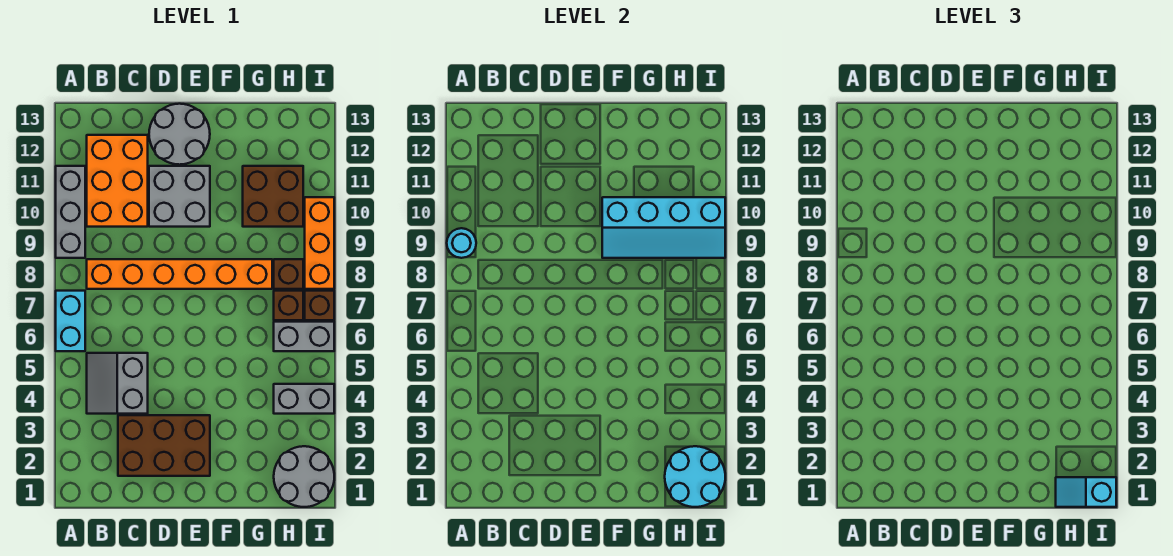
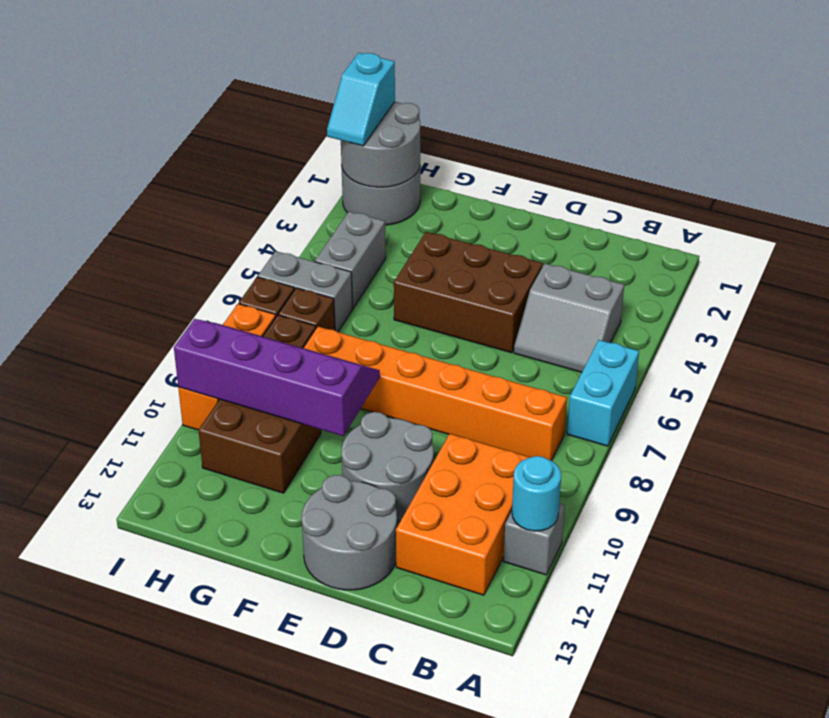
grey 1x3 brick [56,166,85,258] -> grey 1x1 brick [503,503,565,575]
cyan 1x1 round brick [447,228,476,258] -> cyan 1x1 round brick moved to [512,456,561,531]
grey 2x2 slope [87,353,148,414] -> grey 2x2 slope turned to [514,264,624,372]
brown 2x3 brick [118,415,210,476] -> brown 2x3 brick moved to [394,232,543,353]
grey 2x2 brick [149,166,210,227] -> grey 2x2 round brick [341,412,434,522]
cyan 2x4 slope [602,197,725,258] -> purple 2x4 slope [174,319,380,436]
cyan 2x2 round brick [665,446,725,507] -> grey 2x2 round brick [341,102,420,187]
cyan 1x2 slope [1056,477,1116,507] -> cyan 1x2 slope turned to [327,53,395,146]
grey 1x2 brick [274,384,334,414] -> grey 1x2 brick turned to [315,212,386,308]

